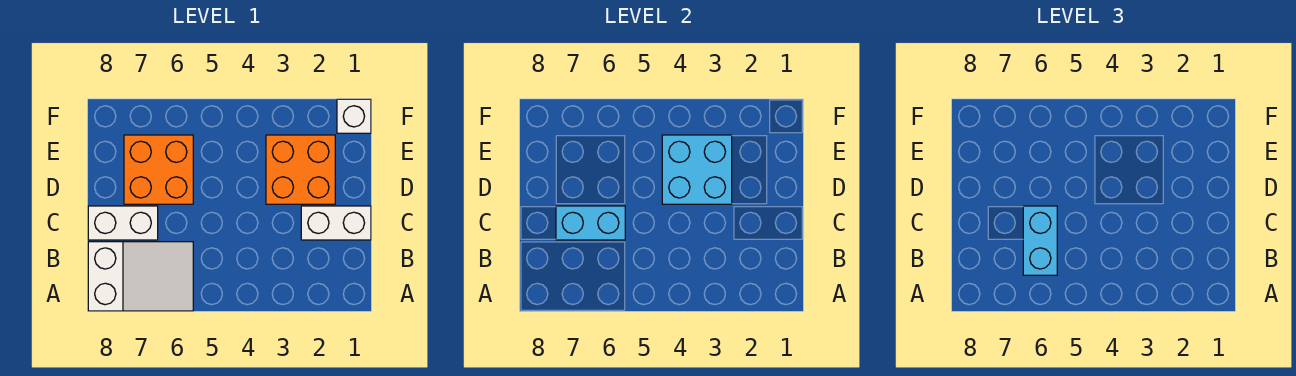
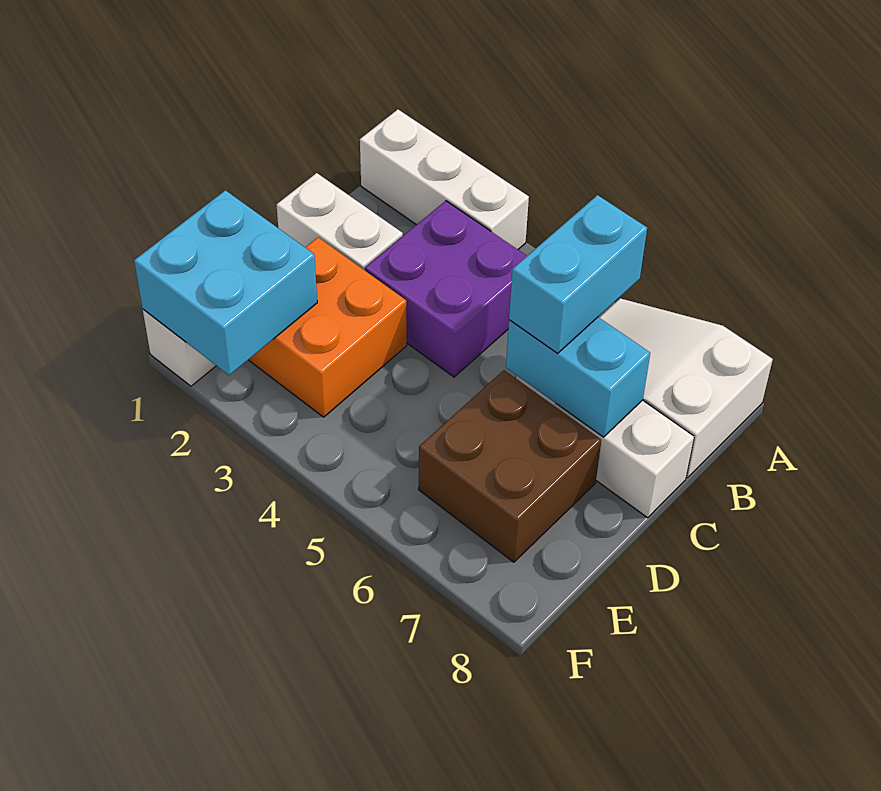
none -> white 1x3 brick [360,110,529,249]
none -> purple 2x2 brick [365,201,527,377]
cyan 2x2 brick [662,135,732,204] -> cyan 2x2 brick moved to [134,190,317,375]
orange 2x2 brick [124,135,193,204] -> brown 2x2 brick [419,370,601,562]

